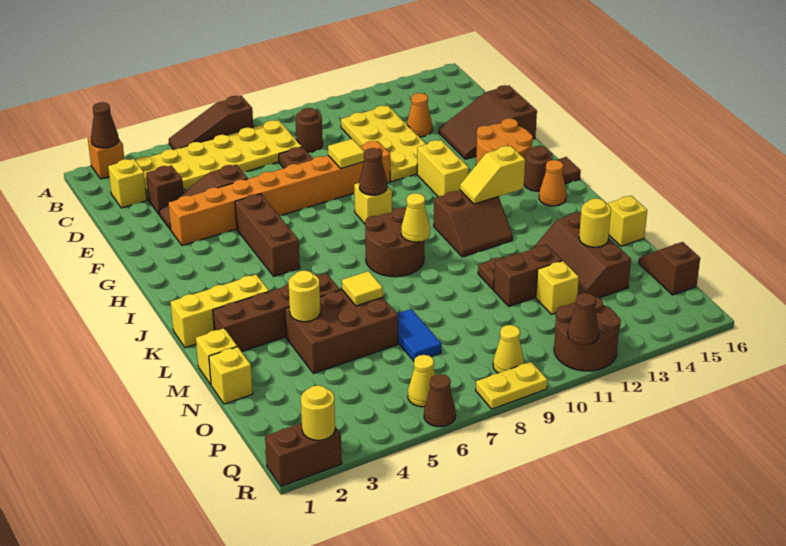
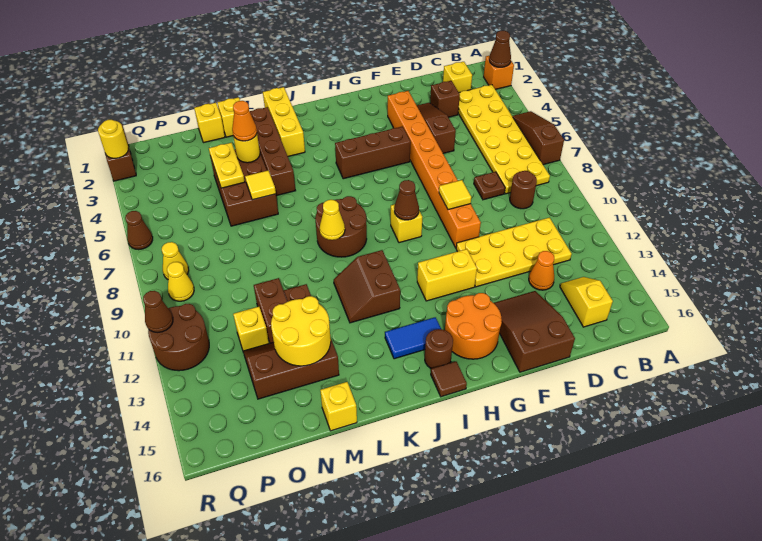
yellow 1x2 slope [460,146,525,204] -> yellow 1x2 slope moved to [560,277,613,327]
orange 1x1 cone [539,160,566,206] -> orange 1x1 cone moved to [232,101,257,141]
blue 1x2 tile [397,309,442,361] -> blue 1x2 tile moved to [385,317,441,359]
yellow 1x1 round brick [579,198,611,247] -> yellow 2x2 round brick [271,296,331,366]
brown 1x2 slope [639,242,700,295] -> none
yellow 1x1 cone [408,355,435,407] -> yellow 1x1 cone moved to [162,242,189,279]
yellow 1x2 plate [476,362,548,409] -> yellow 1x2 plate moved to [209,143,245,188]

